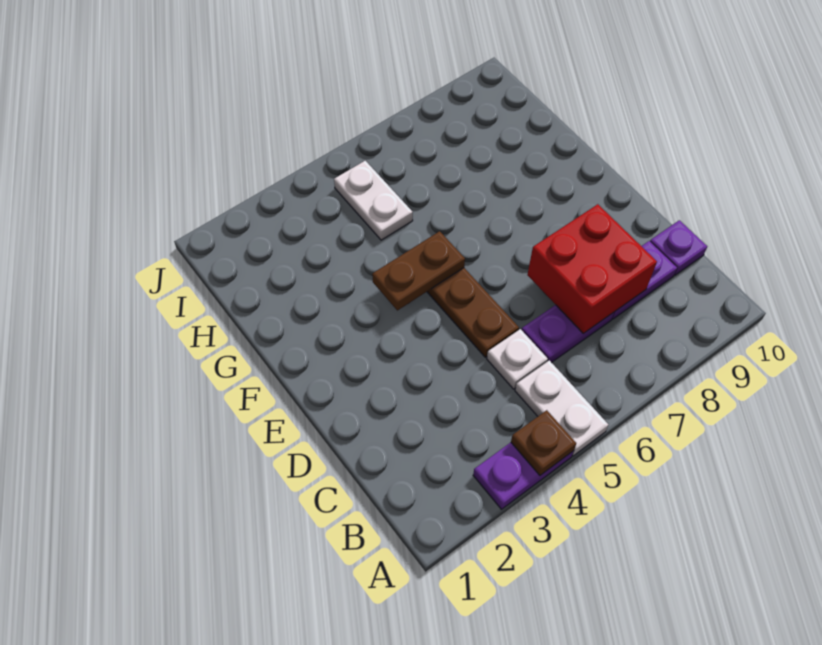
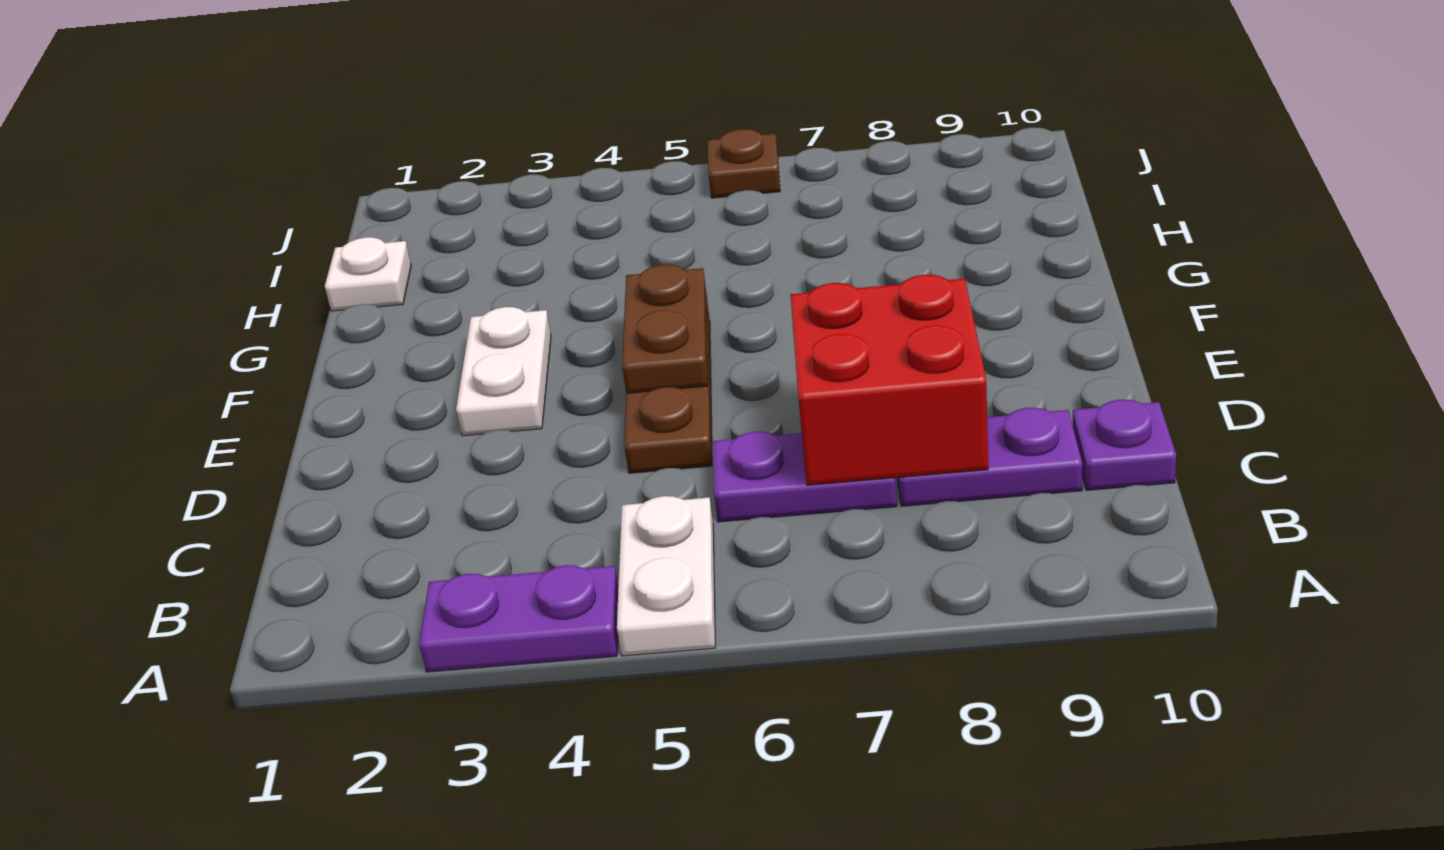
brown 1x1 plate [511,410,576,475] -> brown 1x1 plate moved to [708,129,780,198]
white 1x1 plate [487,329,548,389] -> white 1x1 plate moved to [325,237,411,311]
brown 1x2 plate [372,231,465,310] -> brown 1x2 plate turned to [622,265,708,393]
white 1x2 plate [334,161,413,240] -> white 1x2 plate moved to [456,307,551,436]

